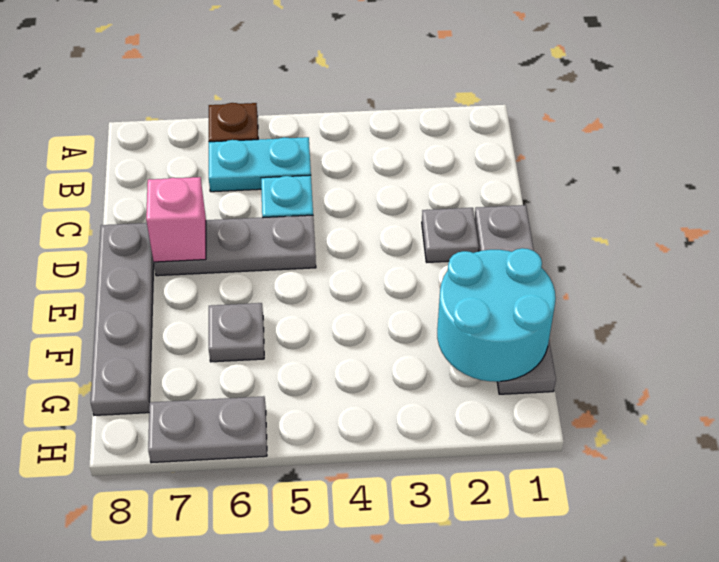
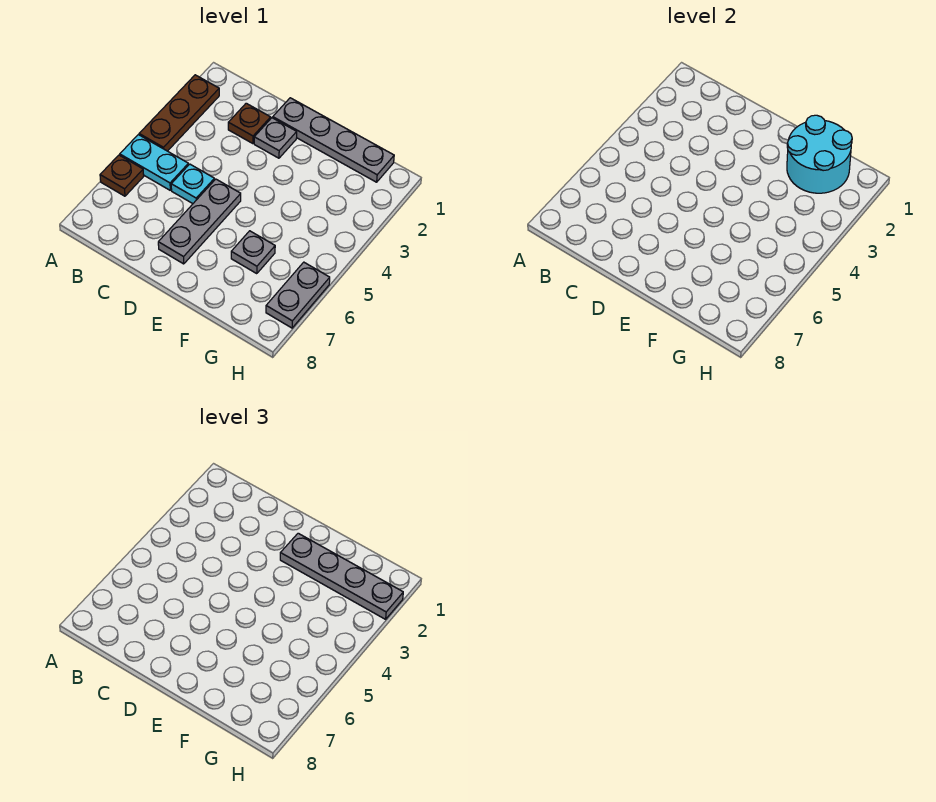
none -> brown 1x3 plate [139,75,219,151]
cyan 1x2 plate [209,137,311,192] -> cyan 1x2 plate turned to [120,135,188,190]
none -> brown 1x1 plate [228,103,271,144]
pink 1x1 brick [146,177,206,262] -> none
grey 1x4 plate [91,223,154,415] -> grey 1x4 plate moved to [280,533,403,619]

